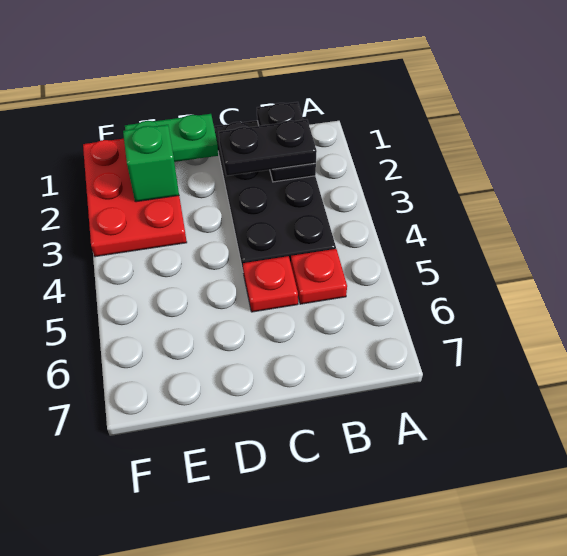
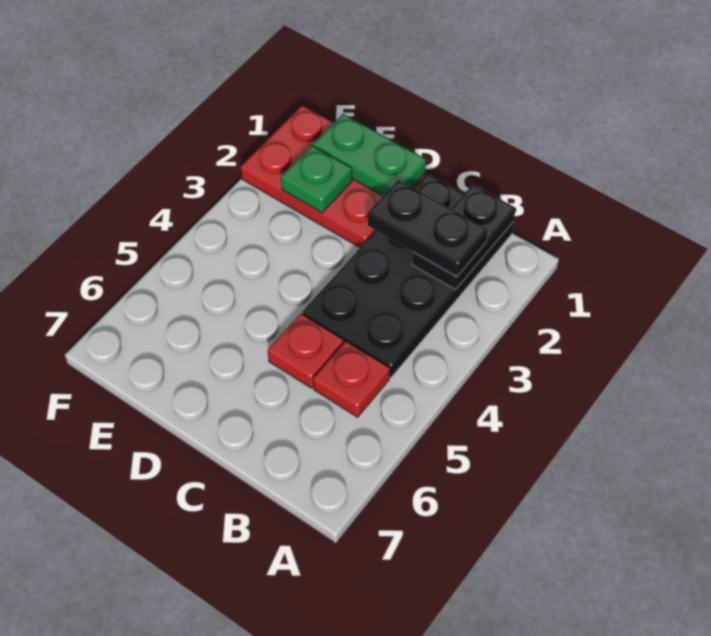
red 2x3 plate [83,139,187,257] -> red 2x3 plate turned to [241,105,425,248]
green 1x1 brick [123,125,179,202] -> green 1x1 plate [281,145,352,213]

